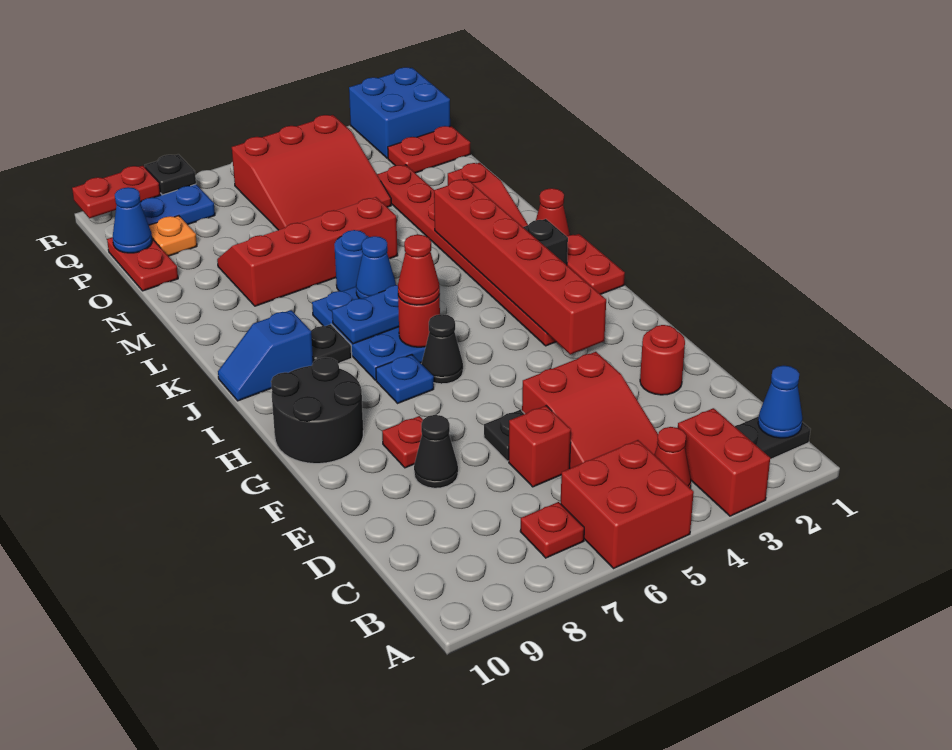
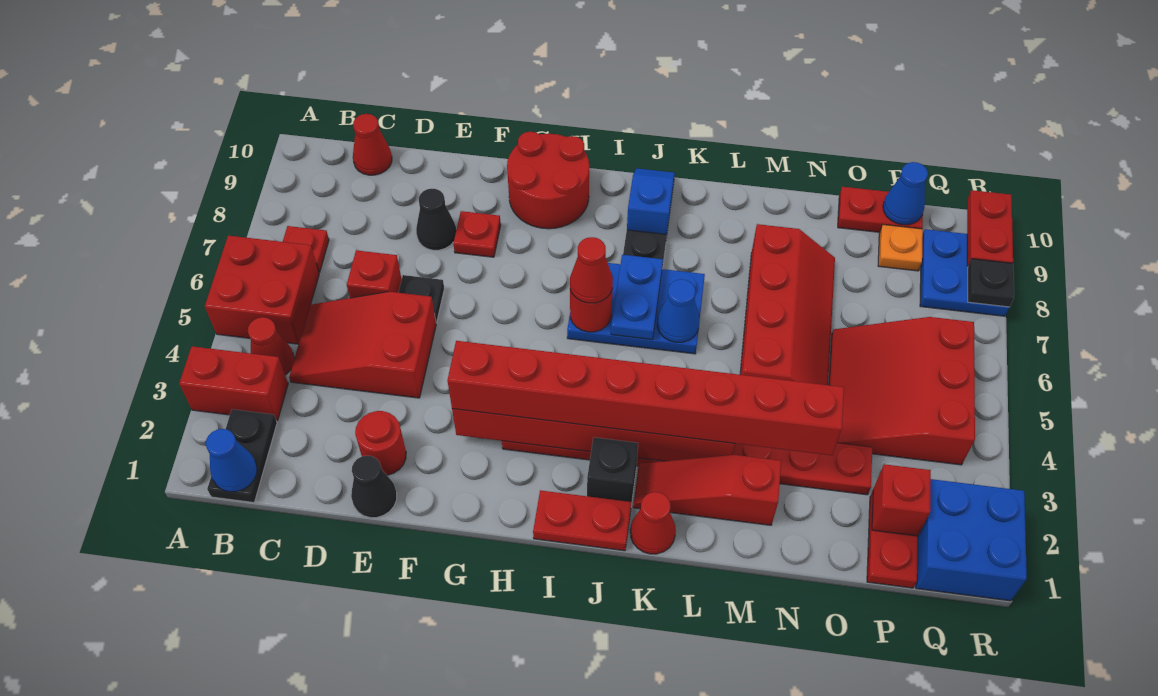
none -> red 1x1 cone [353,114,392,175]
none -> red 1x8 brick [447,341,844,455]
black 2x2 round brick [271,357,363,464] -> red 2x2 round brick [507,132,589,229]
black 1x1 cone [422,314,463,384] -> black 1x1 cone moved to [351,456,397,518]
blue 1x1 plate [376,355,434,403] -> none
blue 1x1 round brick [334,230,369,291] -> none
none -> red 1x1 brick [872,464,931,536]

